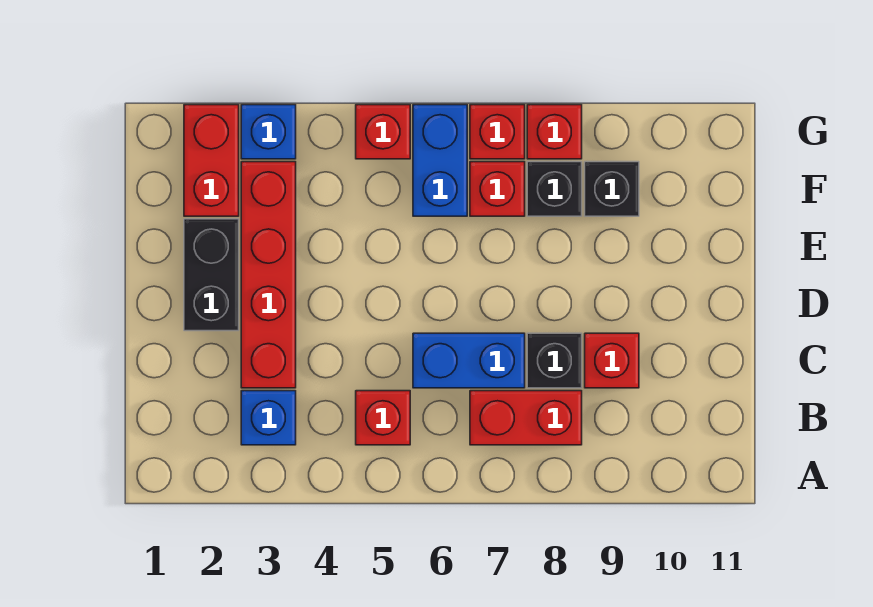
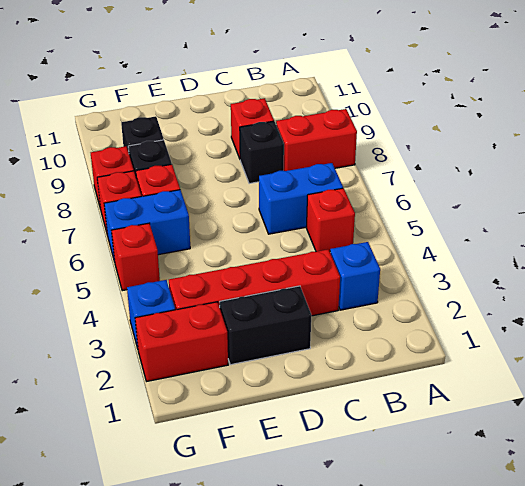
red 1x2 brick [470,391,582,445] -> red 1x2 brick turned to [276,109,357,171]
blue 1x2 brick [413,333,525,388] -> blue 1x2 brick turned to [259,163,343,234]

